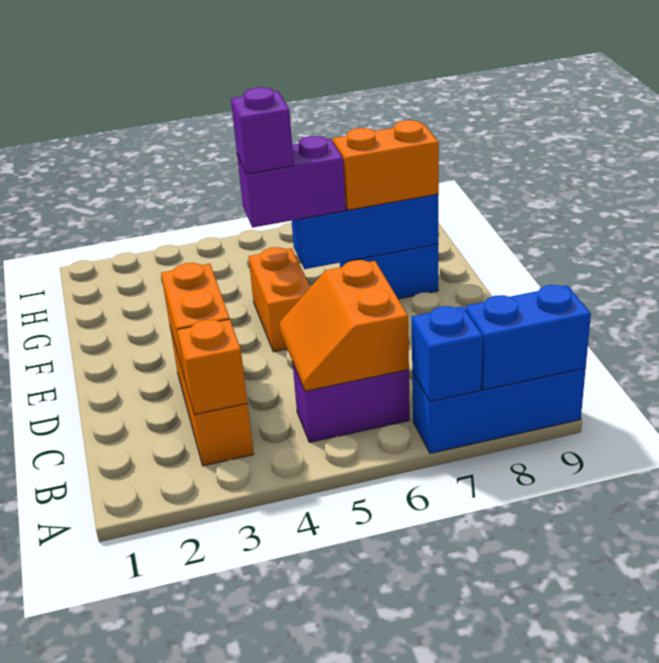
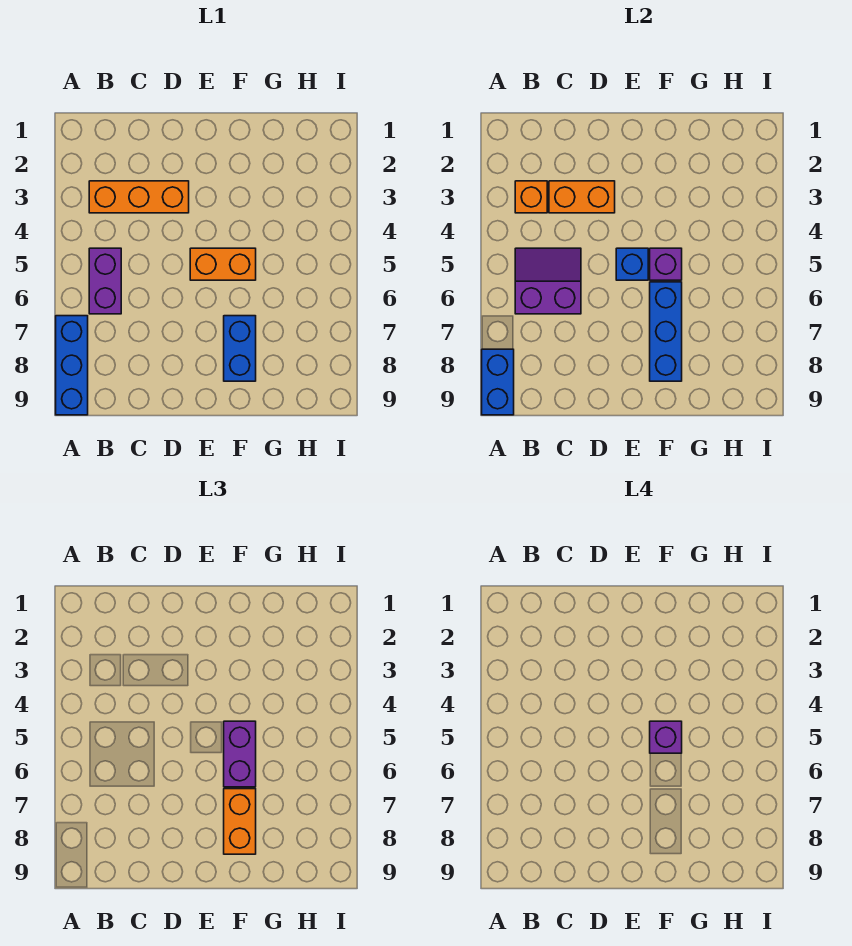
blue 1x1 brick [412,306,483,402] -> blue 1x1 brick moved to [616,248,648,280]
orange 2x2 slope [279,260,409,391] -> purple 2x2 slope [515,248,581,314]
none -> purple 1x1 brick [650,248,682,280]

